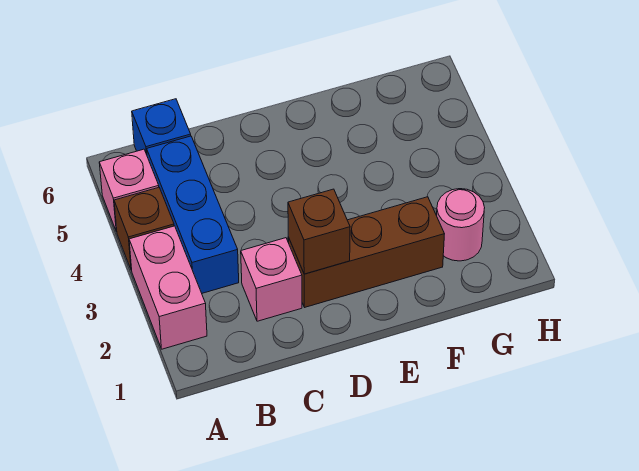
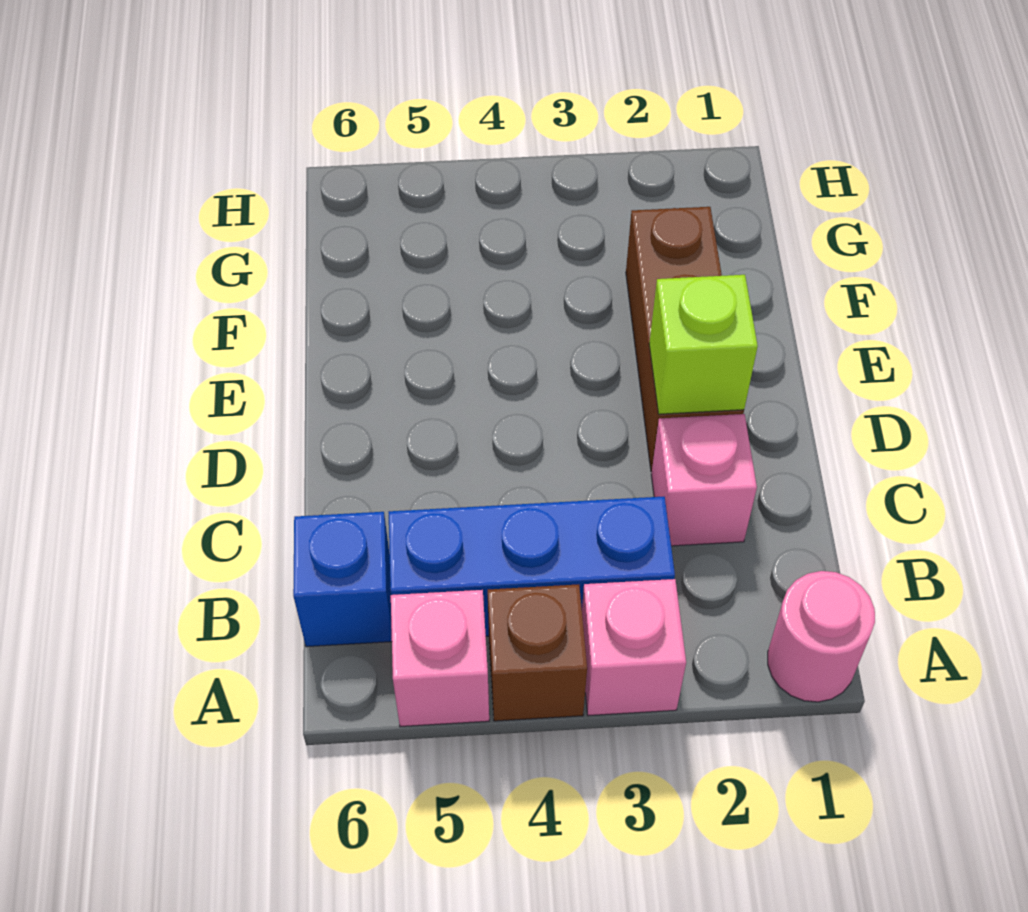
pink 1x2 brick [129,226,207,349] -> pink 1x1 brick [582,579,686,716]
brown 1x1 brick [288,189,350,274] -> lime 1x1 brick [649,275,758,414]
pink 1x1 round brick [437,189,485,261] -> pink 1x1 round brick moved to [768,571,875,702]

